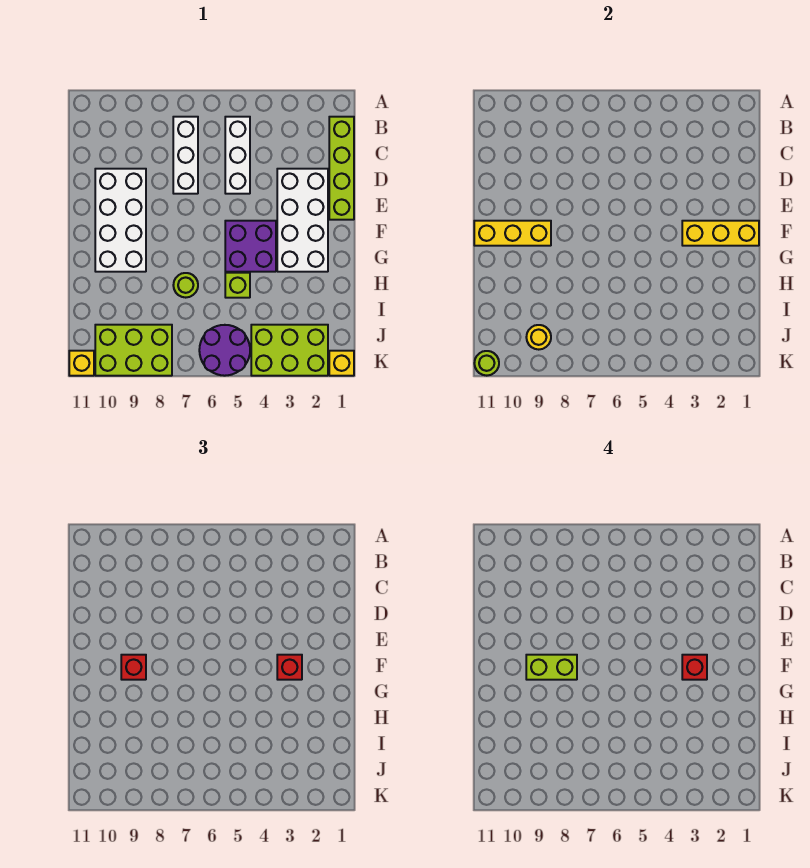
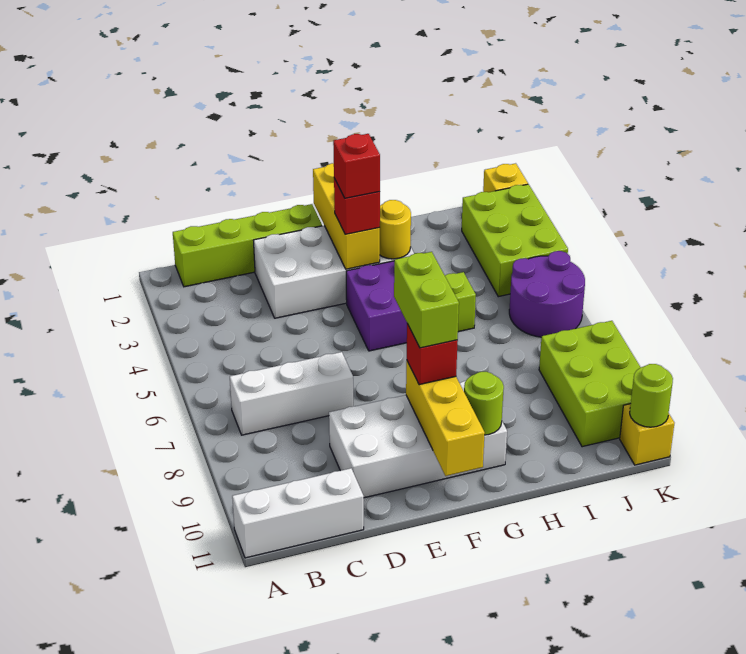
white 1x3 brick [225,117,250,194] -> white 1x3 brick moved to [232,468,364,558]
lime 1x1 round brick [173,273,198,298] -> lime 1x1 round brick moved to [464,372,504,435]
yellow 1x1 round brick [526,325,551,350] -> yellow 1x1 round brick moved to [379,200,411,259]

